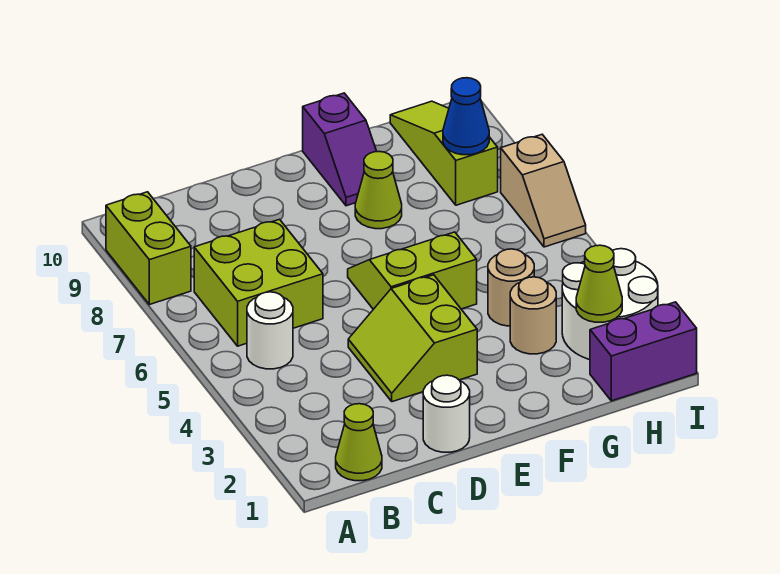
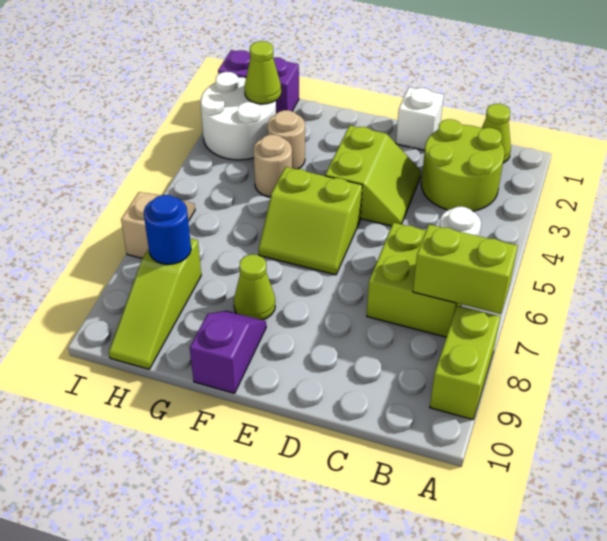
none -> lime 1x2 brick [413,225,518,314]
none -> lime 2x2 round brick [421,119,504,211]
white 1x1 round brick [423,375,470,452] -> white 1x1 brick [396,87,444,150]
blue 1x1 cone [443,78,489,155] -> blue 1x1 round brick [144,195,191,264]

